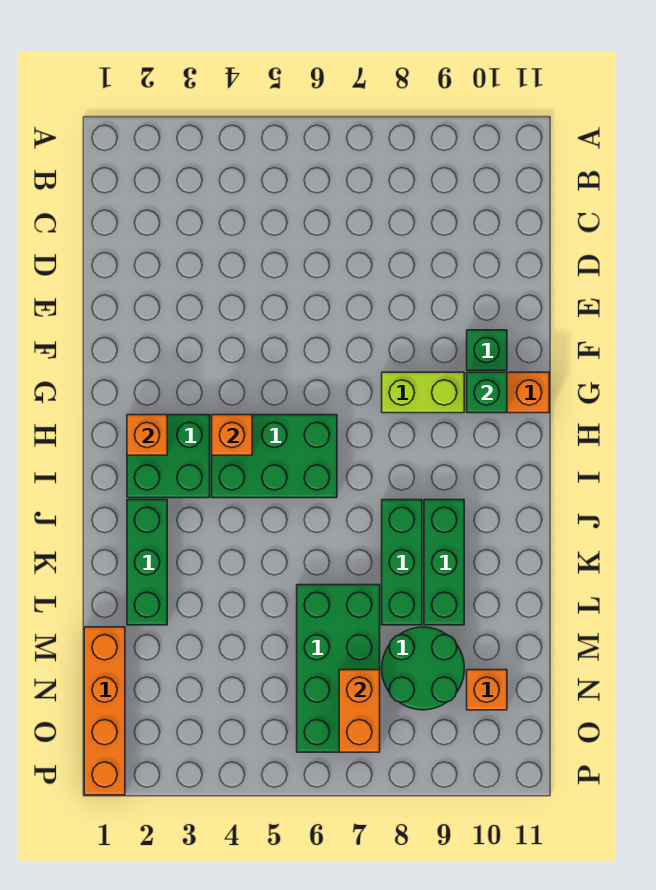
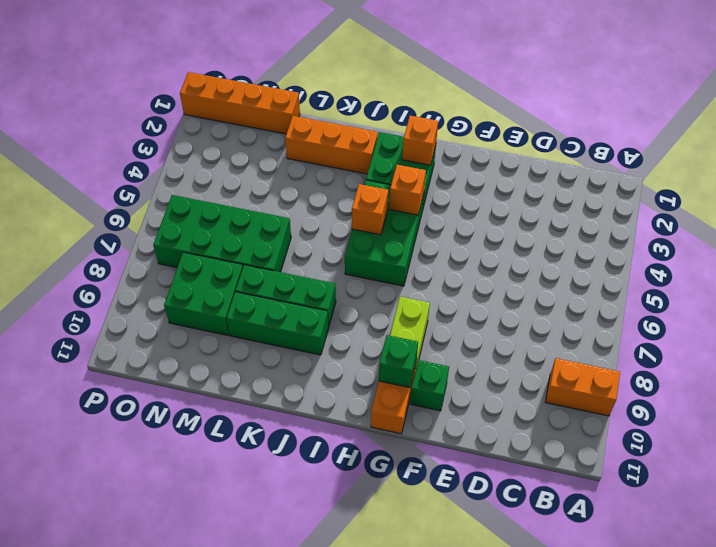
green 1x3 brick [127,500,167,625] -> orange 1x3 brick [285,116,378,174]
green 2x2 round brick [382,627,464,710] -> green 2x2 brick [164,252,243,335]
orange 1x2 brick [339,670,380,752] -> orange 1x2 brick moved to [546,358,620,416]
orange 1x1 brick [467,670,507,710] -> orange 1x1 brick moved to [352,184,388,235]

